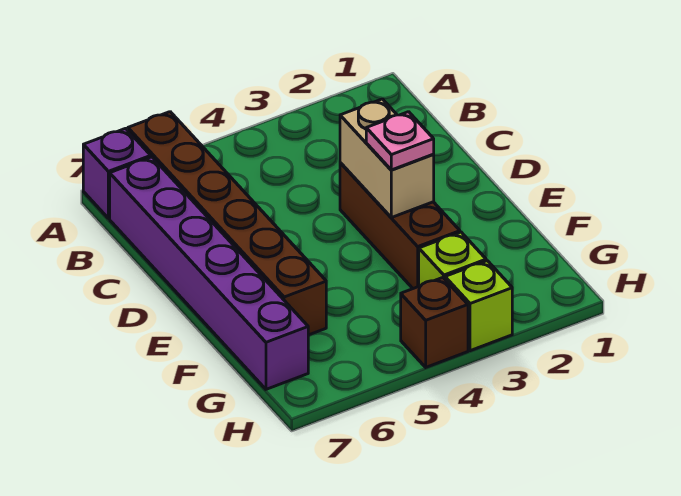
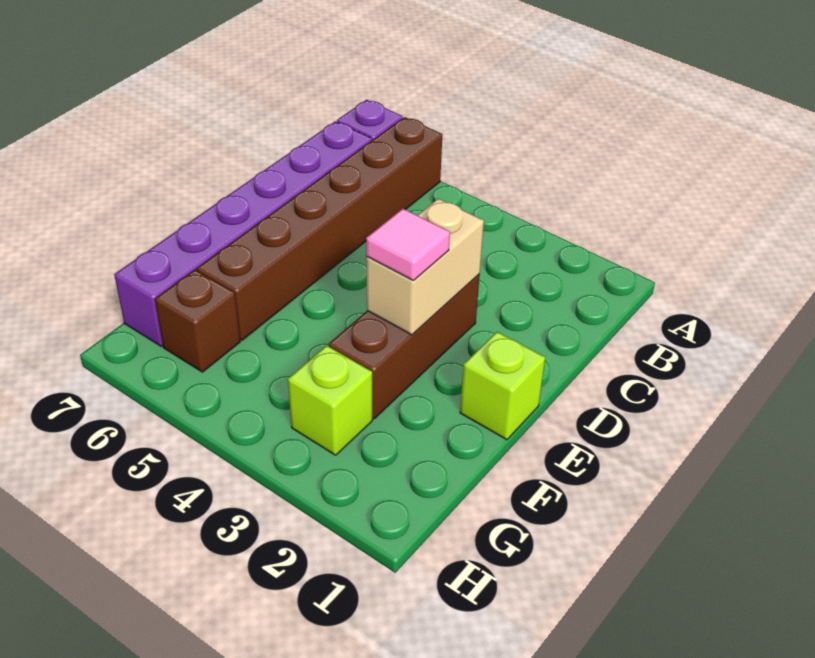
pink 1x1 plate [366,112,434,170] -> pink 1x1 tile [366,209,450,280]
lime 1x1 brick [445,261,512,351] -> lime 1x1 brick moved to [460,332,545,440]
brown 1x1 brick [401,278,468,367] -> brown 1x1 brick moved to [155,270,240,372]

